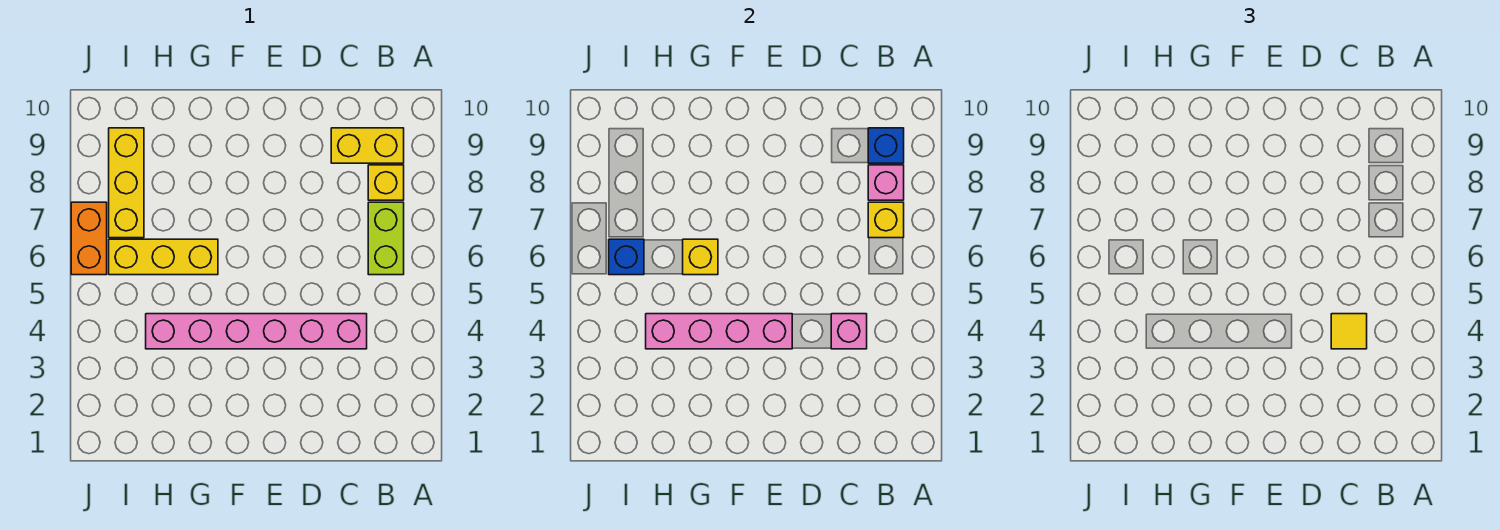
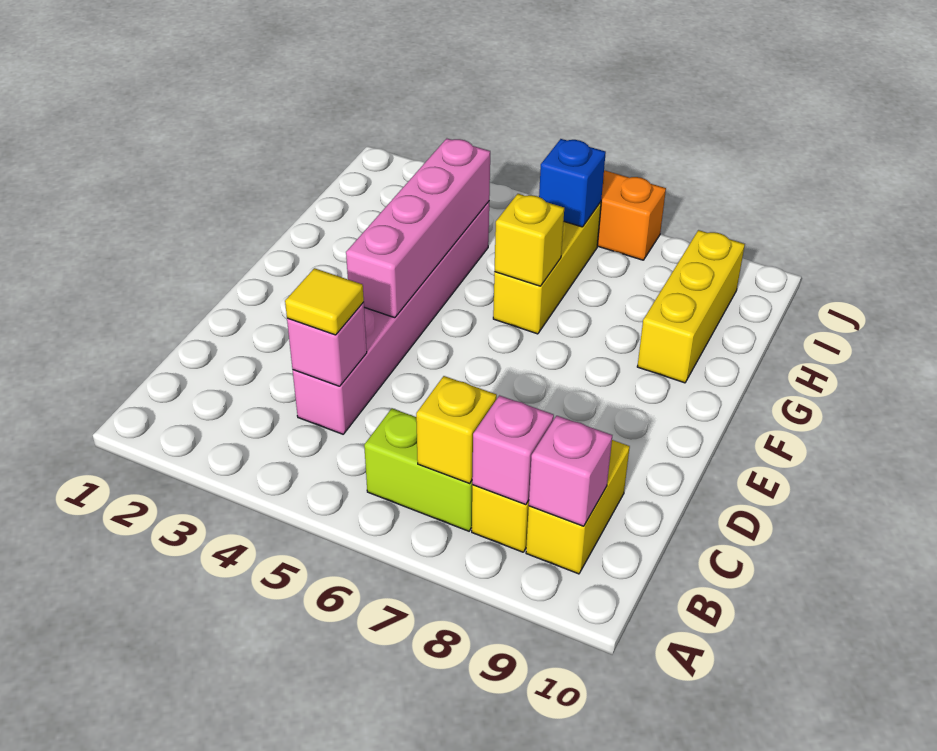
blue 1x1 brick [868,128,904,163] -> pink 1x1 brick [529,416,612,526]
yellow 1x3 brick [109,128,144,238] -> yellow 1x3 brick turned to [637,230,745,383]

